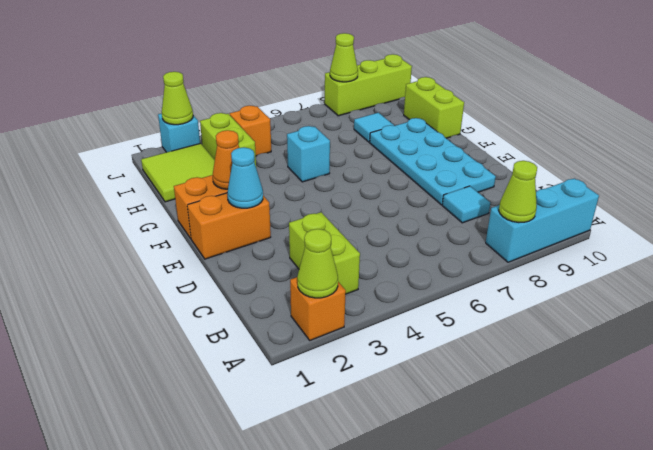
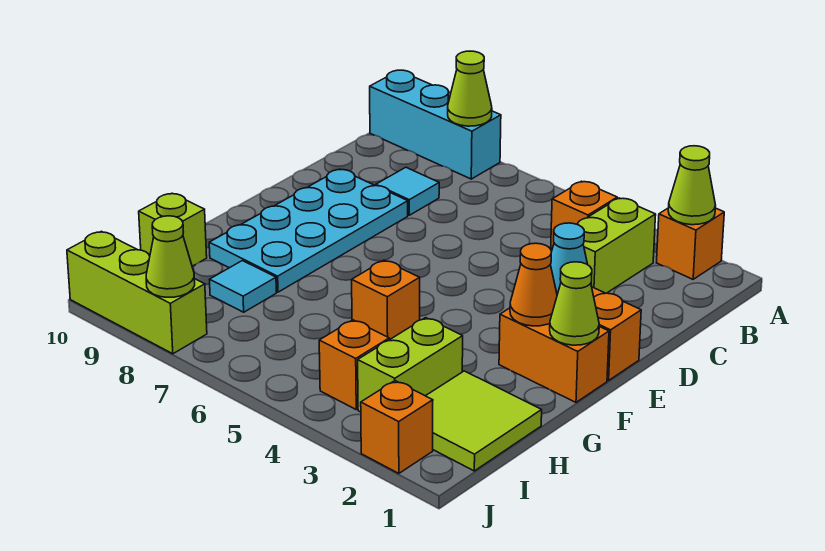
none -> orange 1x1 brick [551,181,617,248]
cyan 1x1 brick [287,126,330,182] -> orange 1x1 brick [352,260,420,340]
lime 1x2 brick [404,77,464,138] -> lime 1x1 brick [139,194,207,266]
cyan 1x1 brick [158,113,200,152] -> orange 1x1 brick [361,381,433,473]
lime 1x1 cone [162,72,193,125] -> lime 1x1 cone moved to [550,262,599,345]

